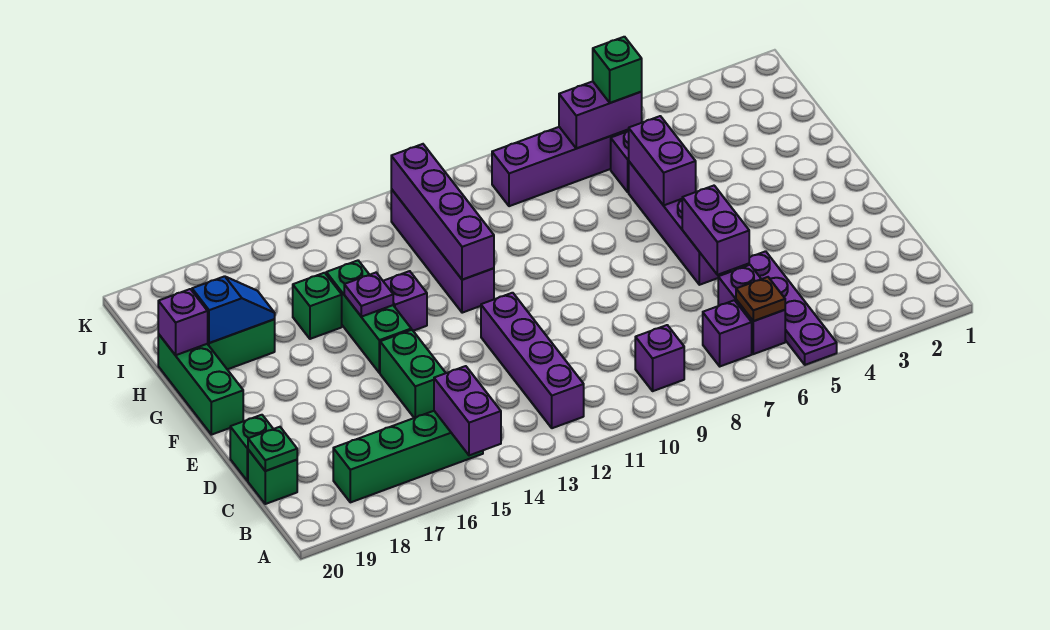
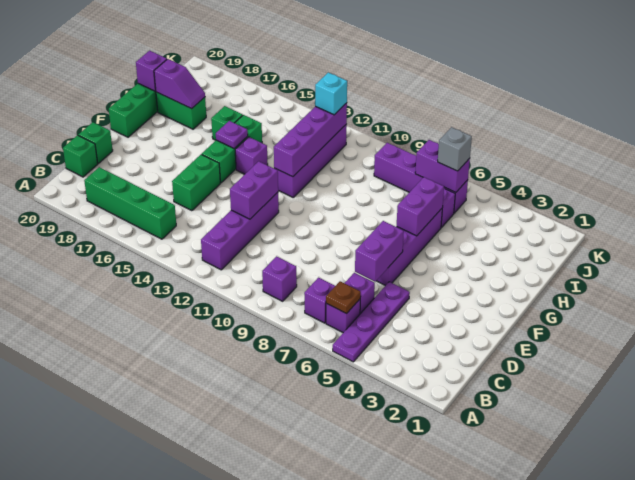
purple 1x2 brick [434,366,501,455] -> purple 1x2 brick moved to [230,161,278,219]
green 1x1 plate [248,427,297,471] -> none
blue 1x2 slope [192,276,275,343] -> purple 1x2 slope [154,59,205,109]
green 1x1 brick [593,37,642,103] -> grey 1x1 brick [438,127,472,171]
none -> cyan 1x1 brick [315,72,347,115]

